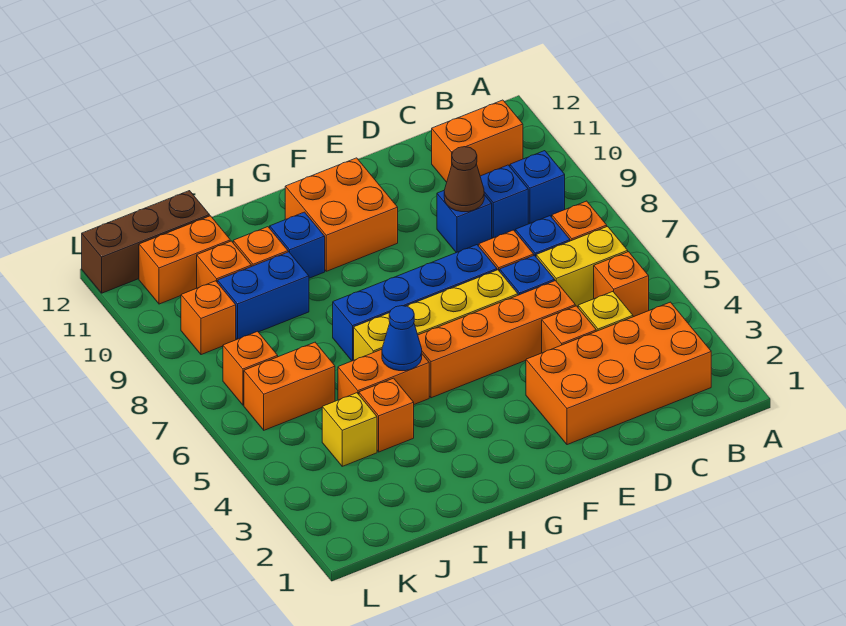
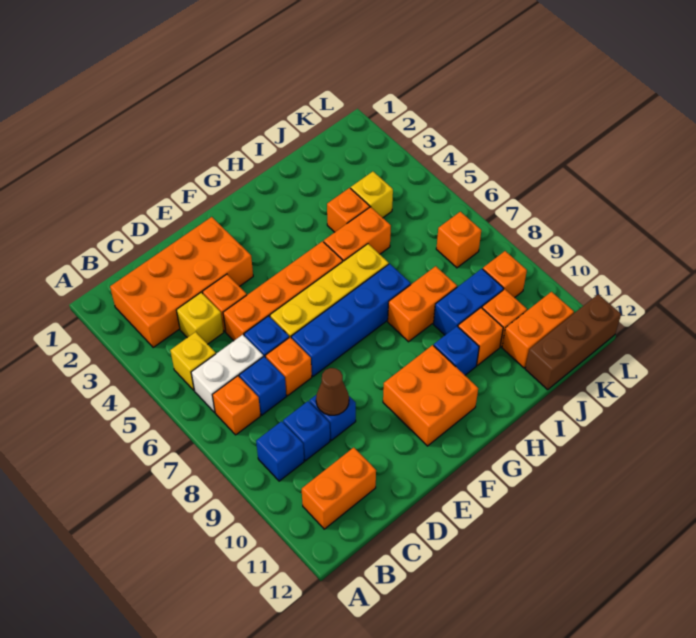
orange 1x1 brick [594,252,649,317] -> yellow 1x1 brick [170,332,216,390]
yellow 1x2 brick [536,226,628,306] -> white 1x2 brick [191,335,263,412]
blue 1x1 cone [382,306,422,371] -> none
orange 1x2 brick [244,342,335,430] -> orange 1x2 brick moved to [388,266,457,342]

